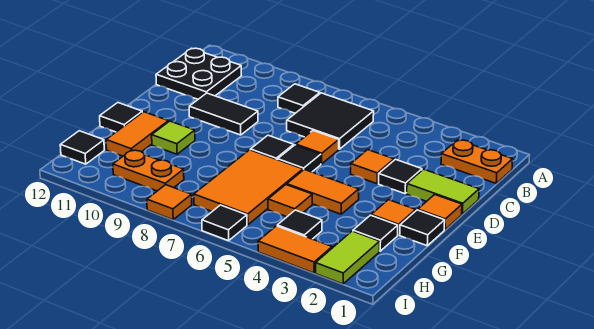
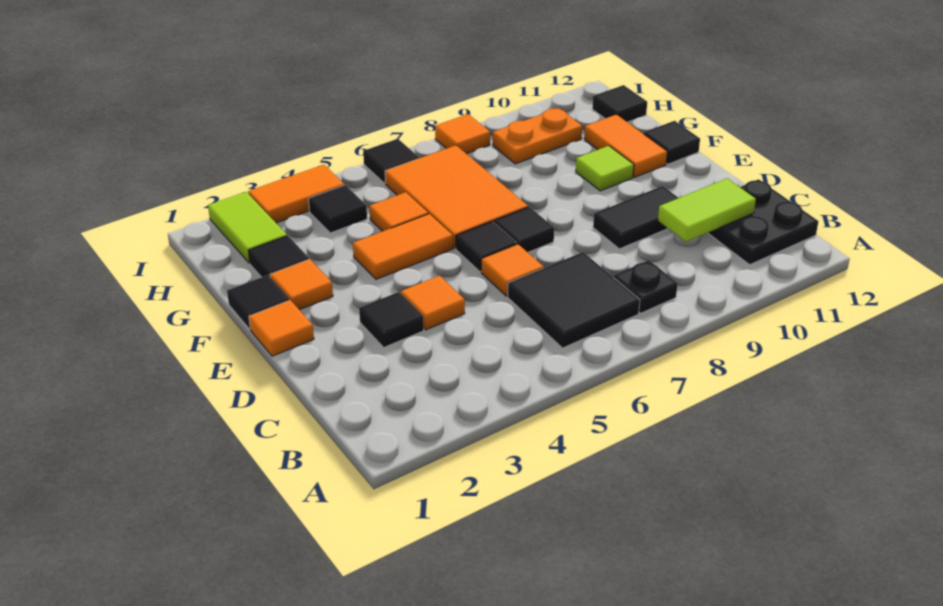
orange 1x2 plate [441,140,513,183] -> none
black 1x1 tile [278,84,320,113] -> black 1x1 plate [613,260,678,313]
lime 1x2 tile [407,169,479,214] -> lime 1x2 tile moved to [658,179,756,242]

